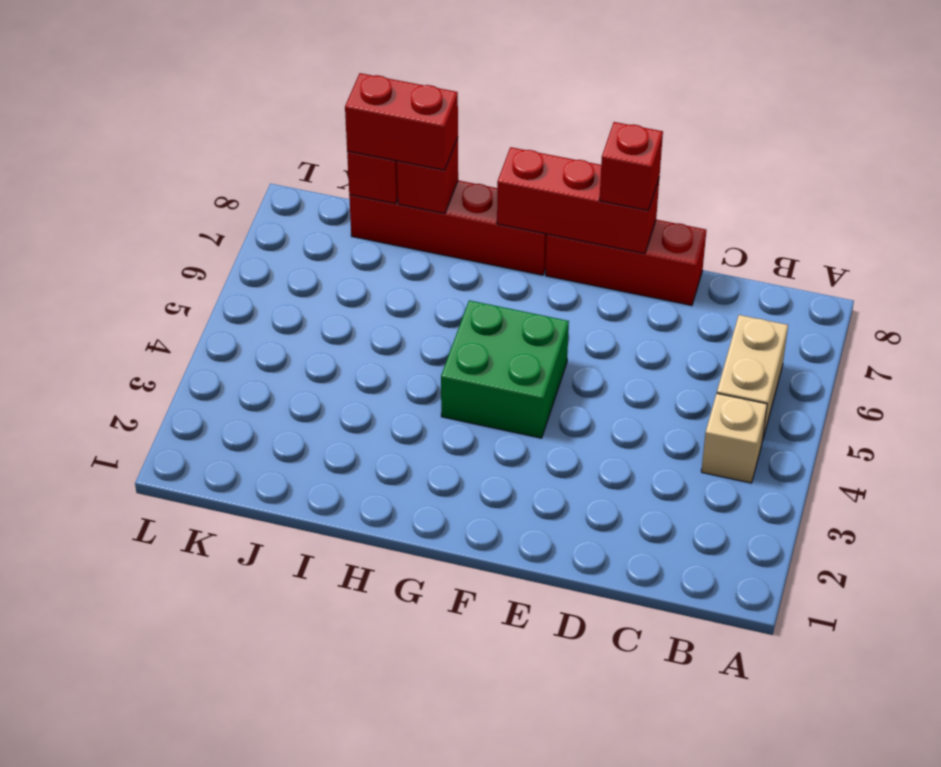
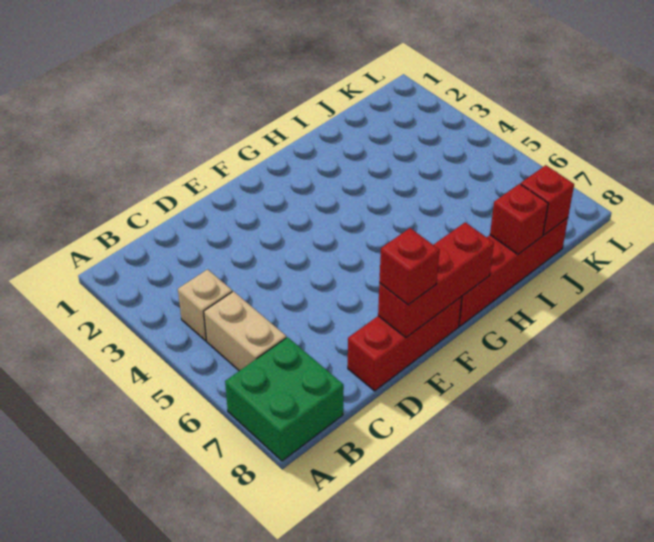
green 2x2 brick [441,300,569,438] -> green 2x2 brick moved to [225,337,344,461]
red 1x2 brick [345,73,458,170] -> none

